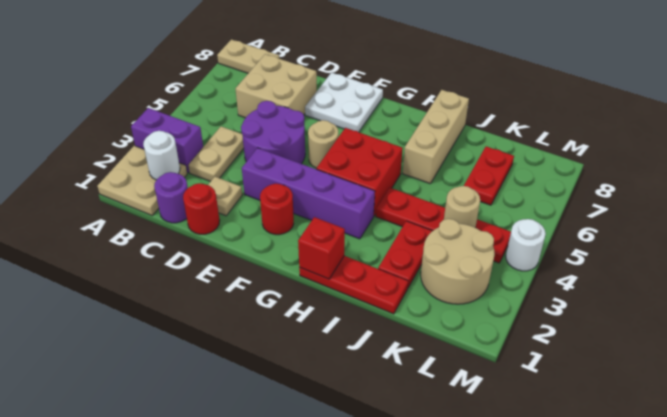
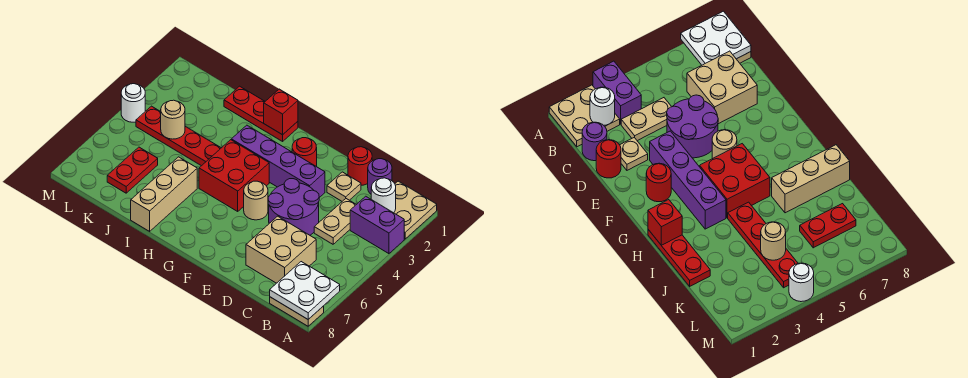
white 2x2 plate [305,73,383,132] -> white 2x2 plate moved to [270,262,340,319]
red 1x2 plate [378,221,432,287] -> none
tan 2x2 round brick [421,219,495,304] -> none

